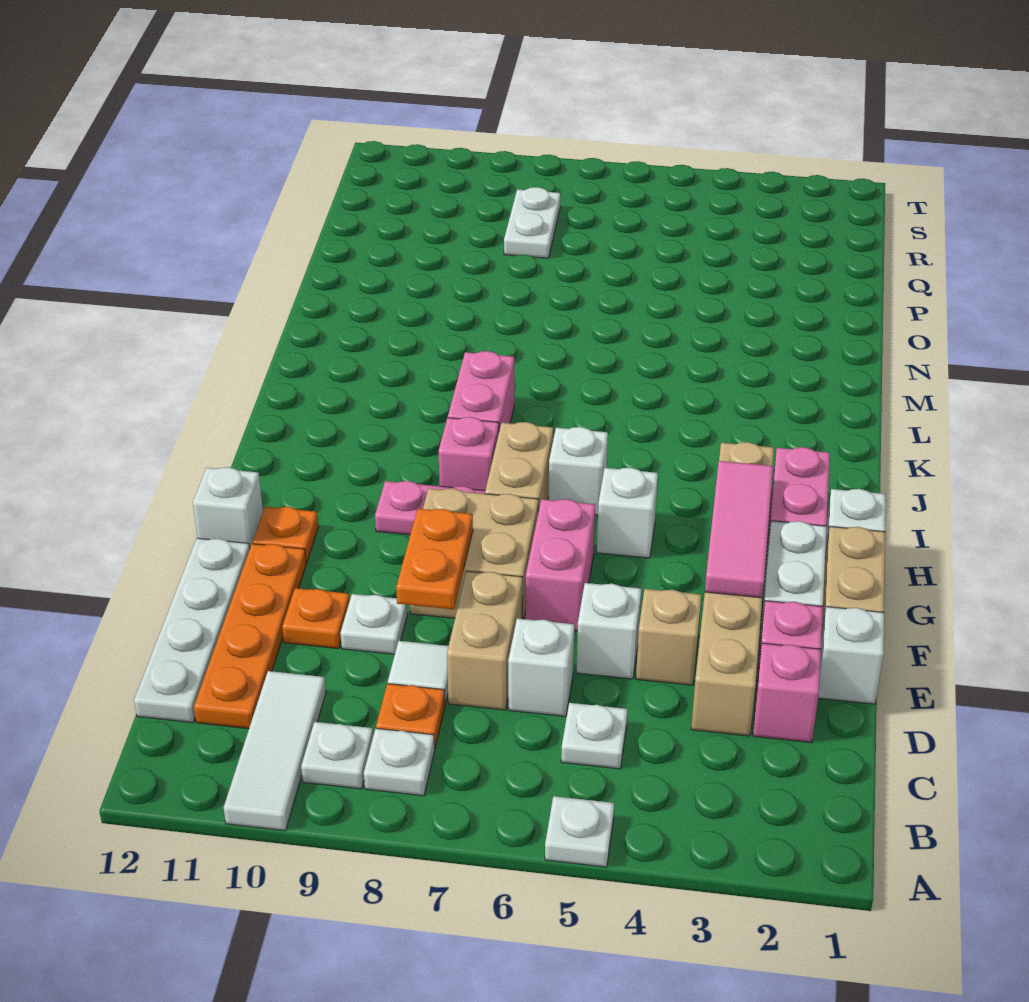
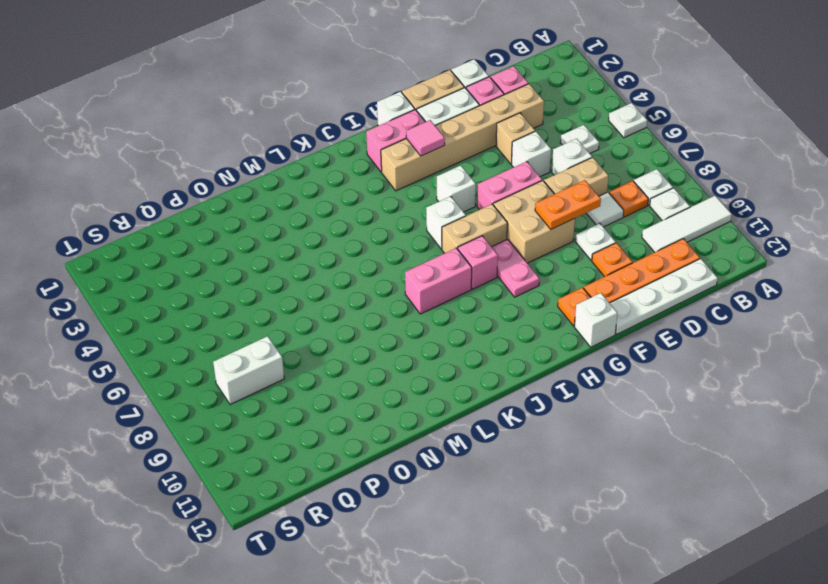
pink 1x3 tile [705,461,773,598] -> pink 1x1 tile [406,120,445,156]
white 1x2 plate [504,187,560,258] -> white 1x2 brick [213,336,284,405]

